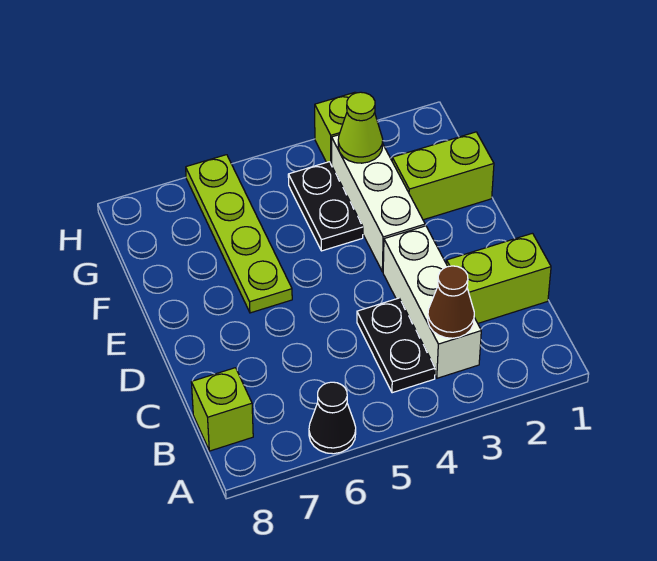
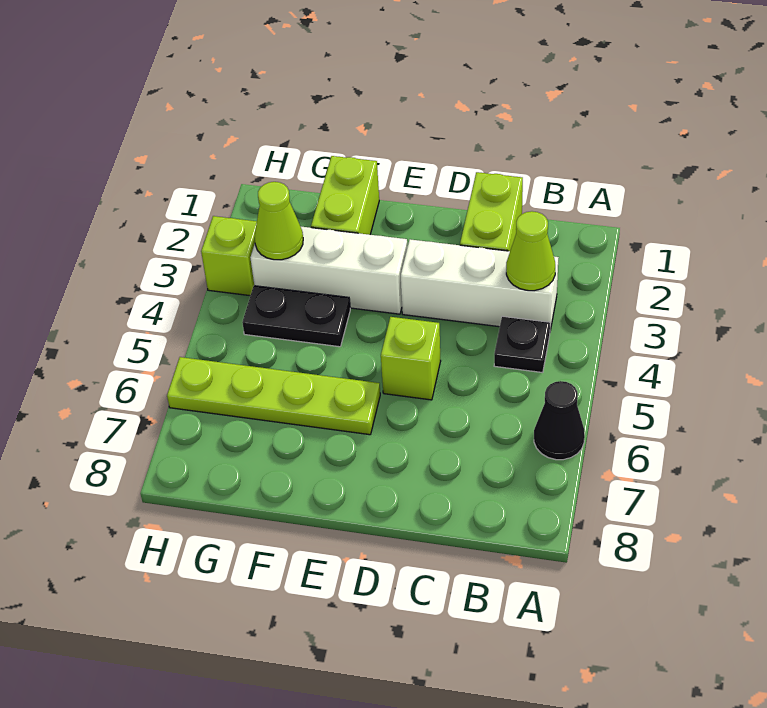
brown 1x1 cone [428,266,474,338] -> lime 1x1 cone [506,211,555,291]
black 1x2 plate [357,298,435,393] -> black 1x1 plate [494,316,550,373]
lime 1x1 brick [191,368,253,451] -> lime 1x1 brick moved to [381,317,441,400]

